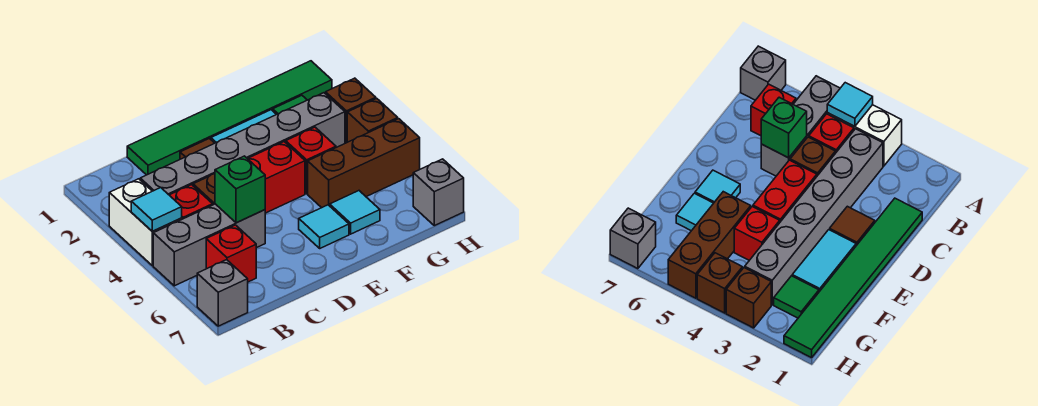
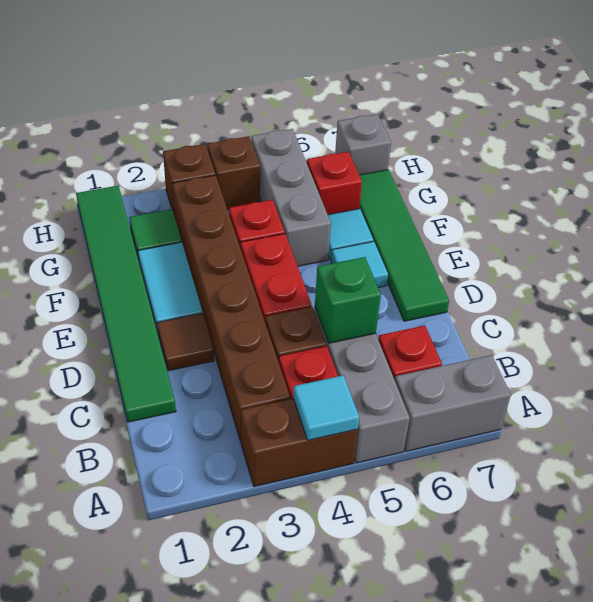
white 1x2 brick [109,179,182,266] -> brown 1x2 brick [241,399,358,487]
grey 1x1 brick [197,260,248,326] -> grey 1x2 brick [395,355,511,451]
grey 1x6 brick [140,93,345,195] -> brown 1x6 brick [172,175,290,441]
none -> green 1x4 tile [359,170,449,321]
brown 1x3 brick [308,119,420,208] -> grey 1x3 brick [252,129,331,266]
none -> red 1x1 brick [307,152,362,215]

